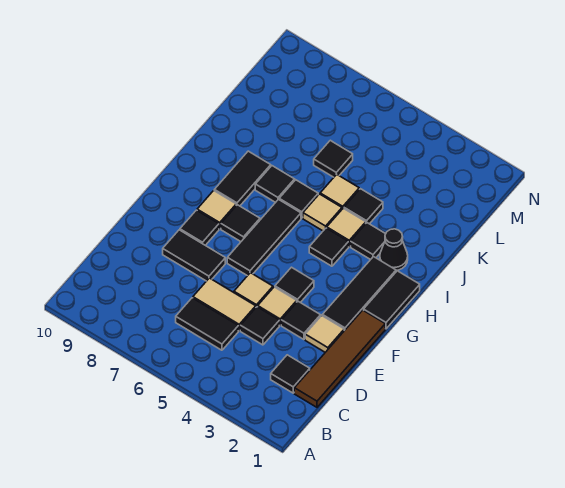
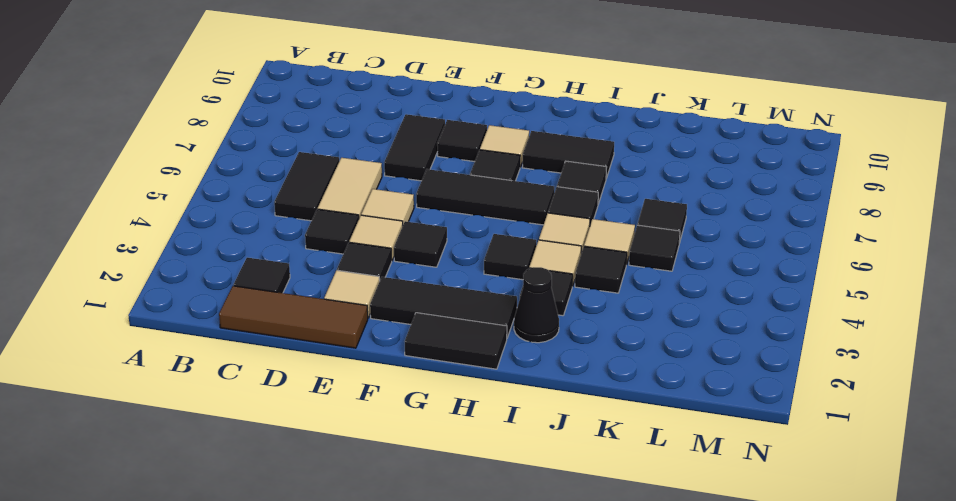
brown 1x4 tile [294,310,385,407] -> brown 1x3 tile [219,286,368,348]
none -> black 1x1 tile [629,225,680,271]

